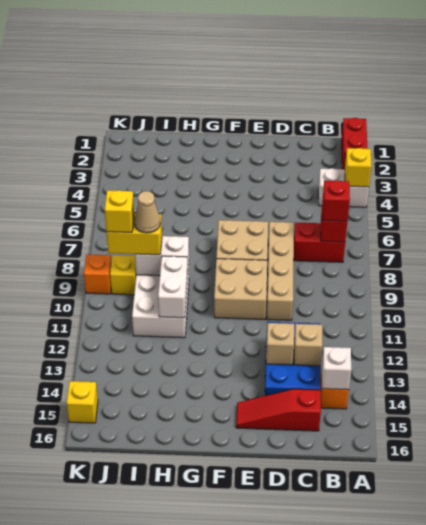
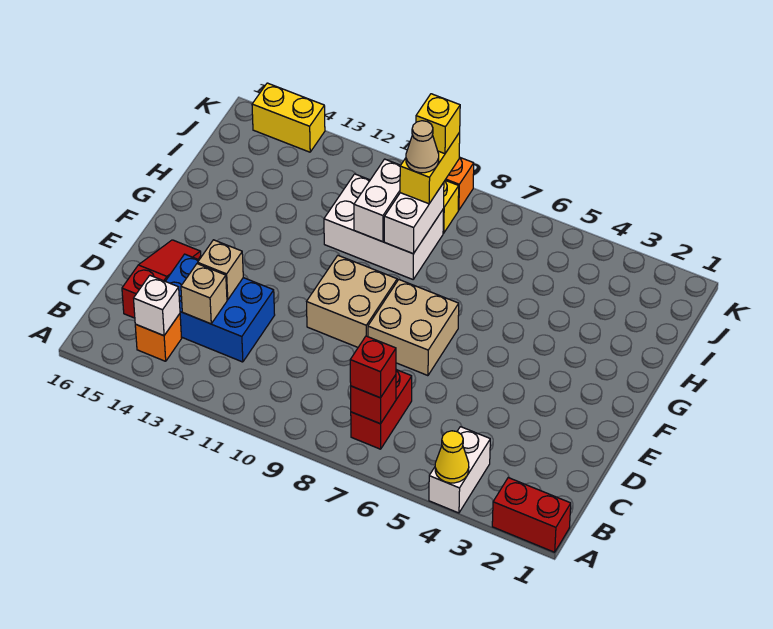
yellow 1x1 brick [345,148,372,187] -> yellow 1x1 cone [435,431,469,483]
tan 1x4 brick [267,222,294,320] -> none
white 1x2 brick [158,256,188,318] -> white 1x2 brick turned to [354,159,401,242]
yellow 1x1 brick [66,381,98,423] -> yellow 1x2 brick [252,83,325,152]

